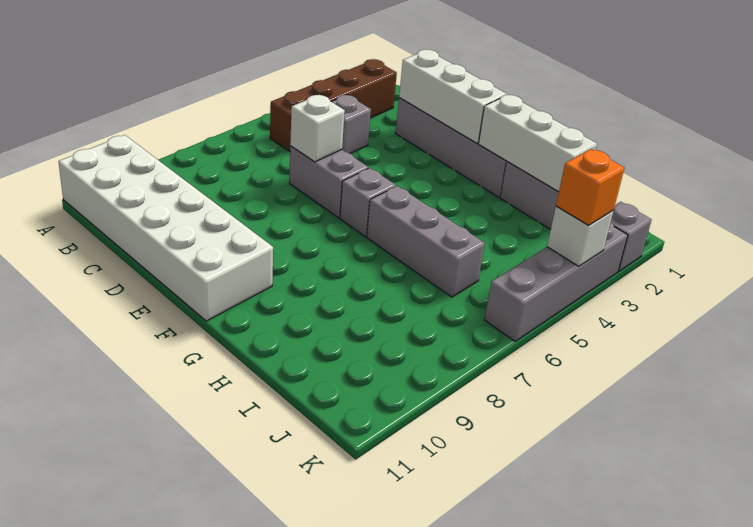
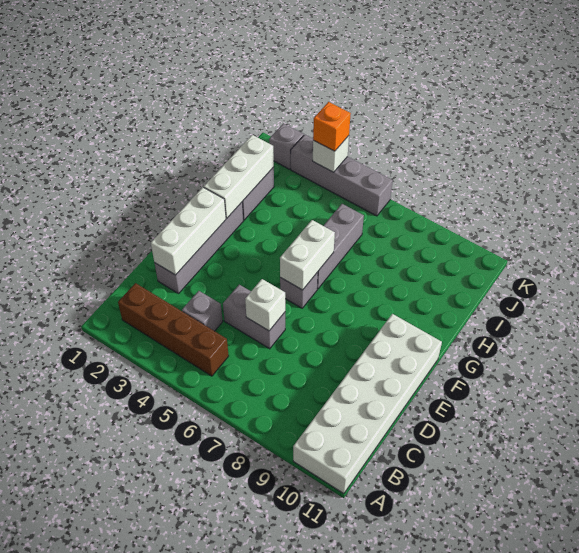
grey 1x2 brick [289,146,369,218] -> grey 1x2 brick turned to [223,285,285,349]
none -> white 1x2 brick [280,220,335,290]

